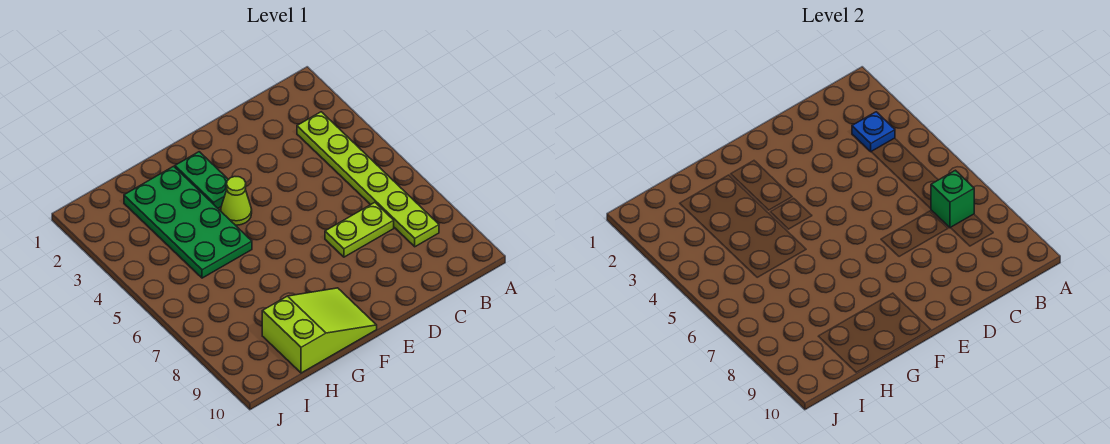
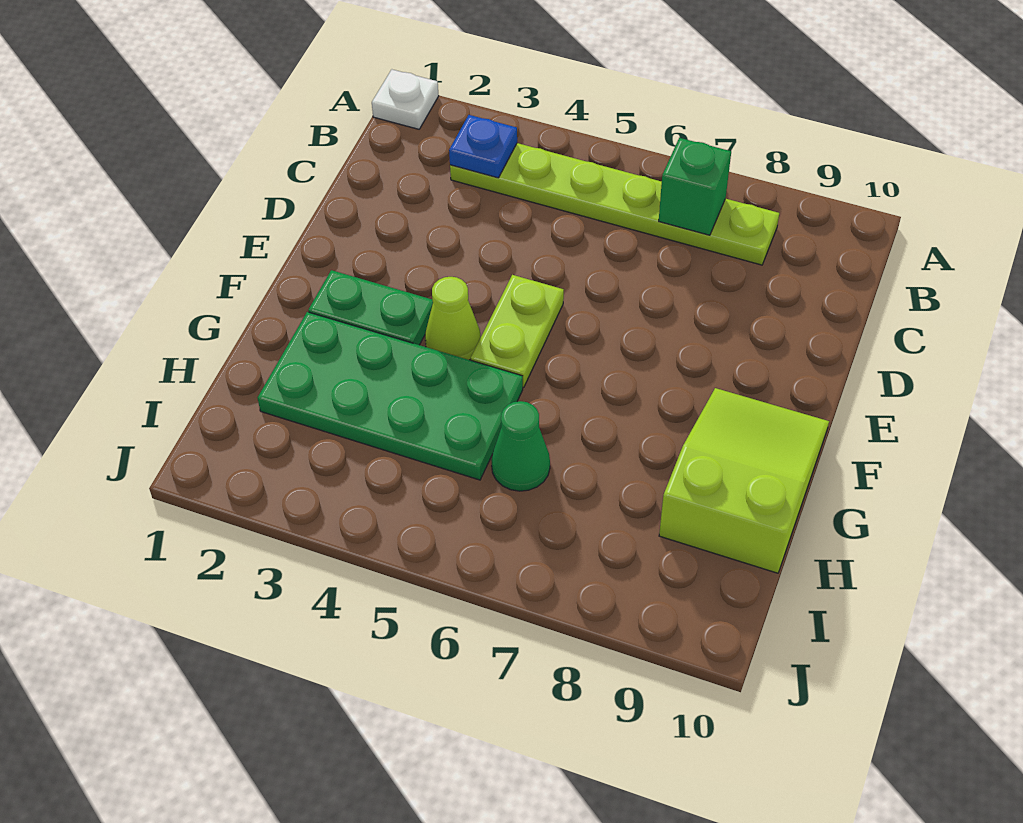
none -> white 1x1 plate [372,70,439,129]
lime 1x2 plate [325,202,394,257] -> lime 1x2 plate moved to [471,275,564,387]
none -> green 1x1 cone [491,401,550,491]

